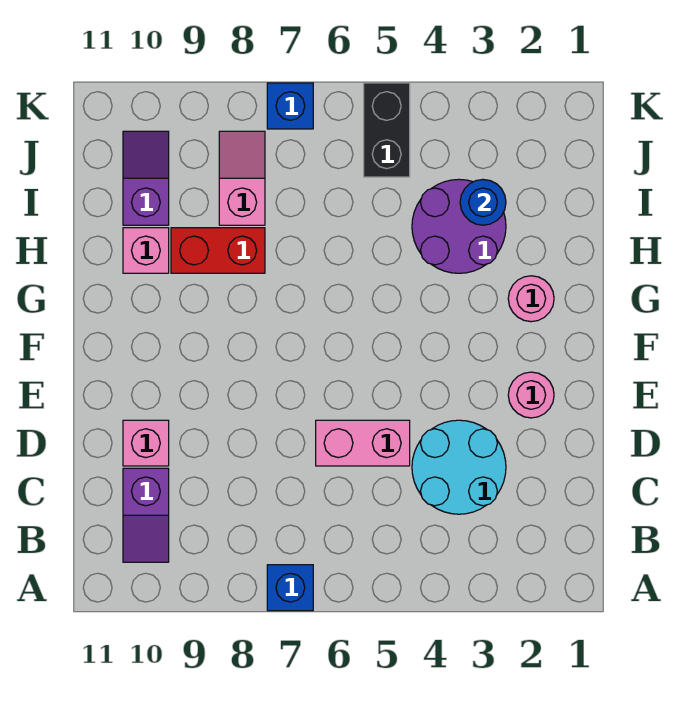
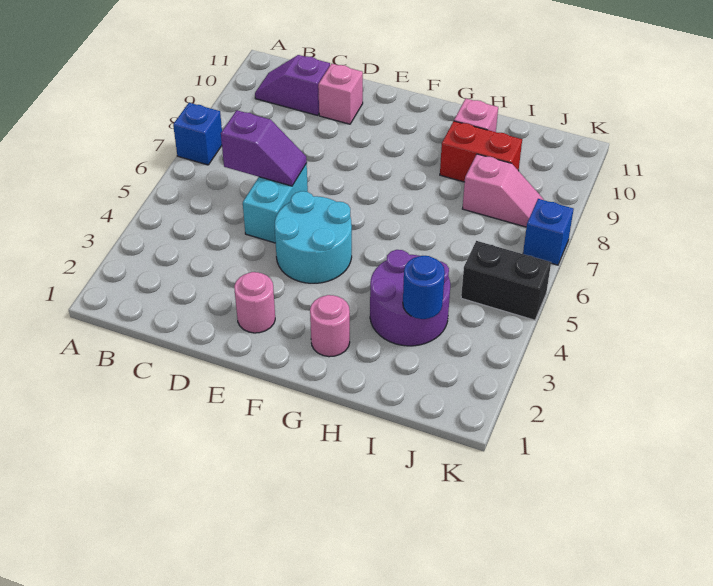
cyan 2x2 round brick [412,420,506,514] -> cyan 2x2 round brick moved to [275,191,352,283]
pink 1x2 brick [316,420,410,466] -> cyan 1x2 brick [243,163,308,243]
red 1x2 brick [171,228,265,273] -> red 1x2 brick turned to [440,121,522,182]
purple 1x2 slope [123,131,169,225] -> purple 1x2 slope moved to [221,110,307,186]

